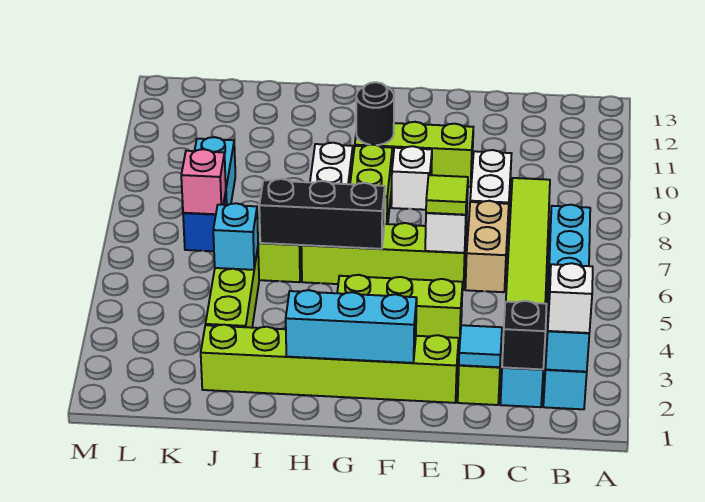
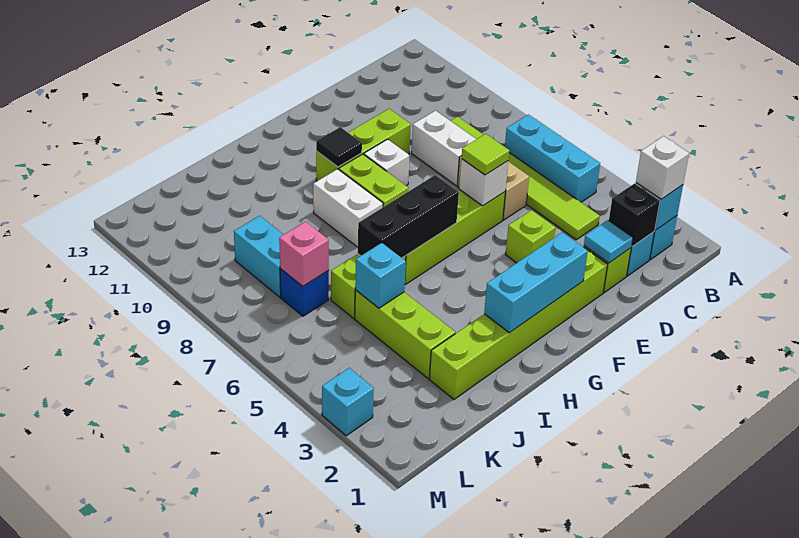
lime 1x3 brick [337,275,463,345] -> lime 1x1 brick [506,210,555,263]
black 1x1 round brick [356,82,394,145] -> black 1x1 tile [316,127,362,167]
none -> cyan 1x1 brick [322,368,374,436]

